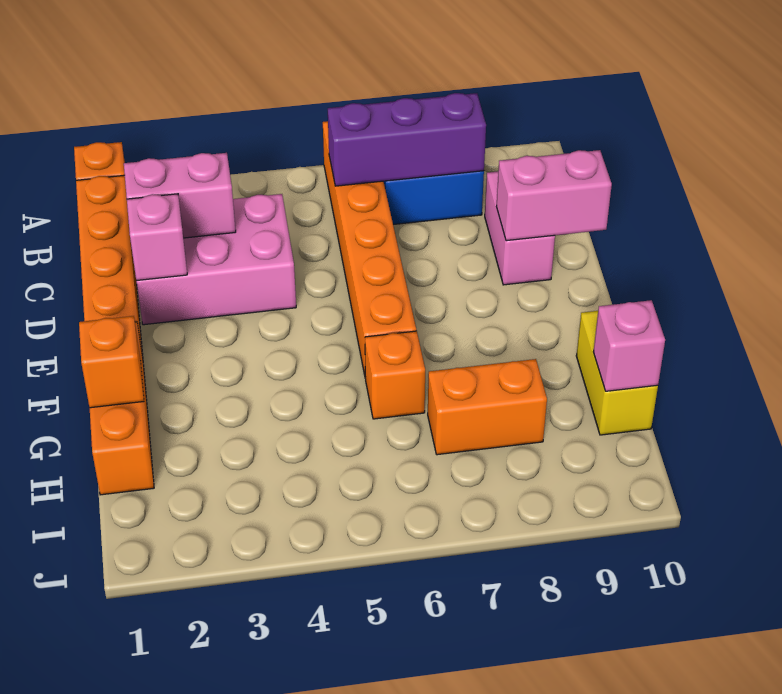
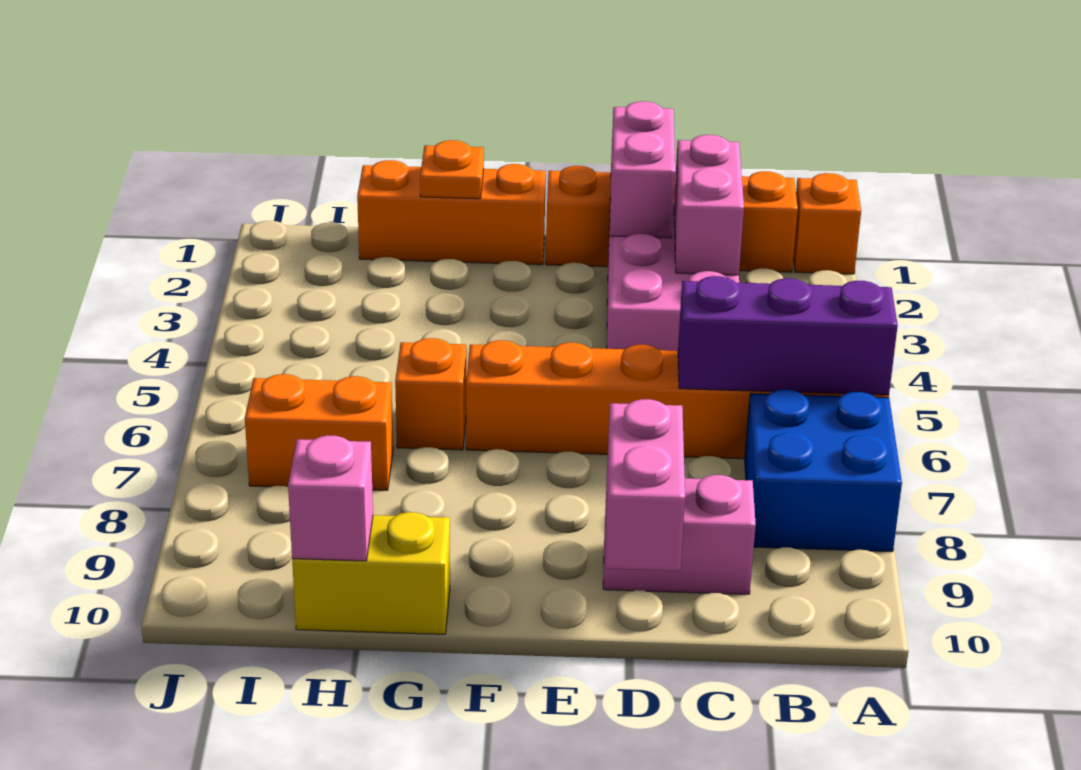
purple 1x3 brick [328,93,486,186] -> purple 1x3 brick turned to [678,276,898,395]
pink 1x1 brick [127,194,187,281] -> pink 1x2 brick [610,101,675,238]
orange 1x1 brick [79,316,144,408] -> orange 1x1 plate [420,140,484,199]
orange 1x2 brick [428,359,547,455] -> orange 1x2 brick turned to [245,374,393,490]

